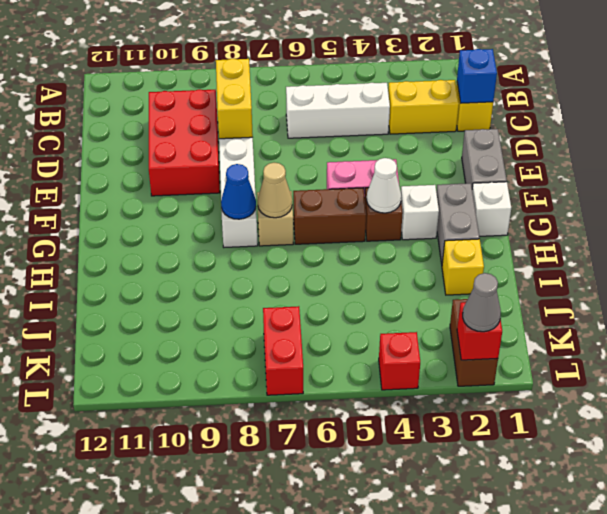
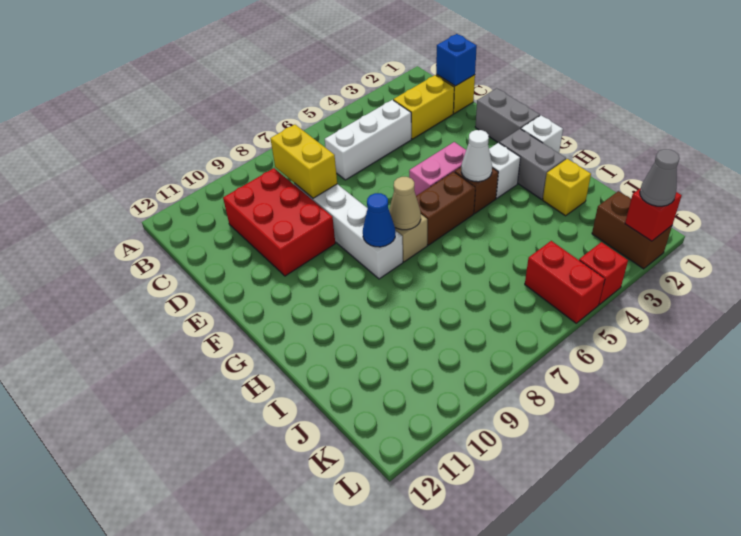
red 1x2 brick [263,306,303,395] -> red 1x2 brick moved to [525,241,605,323]

